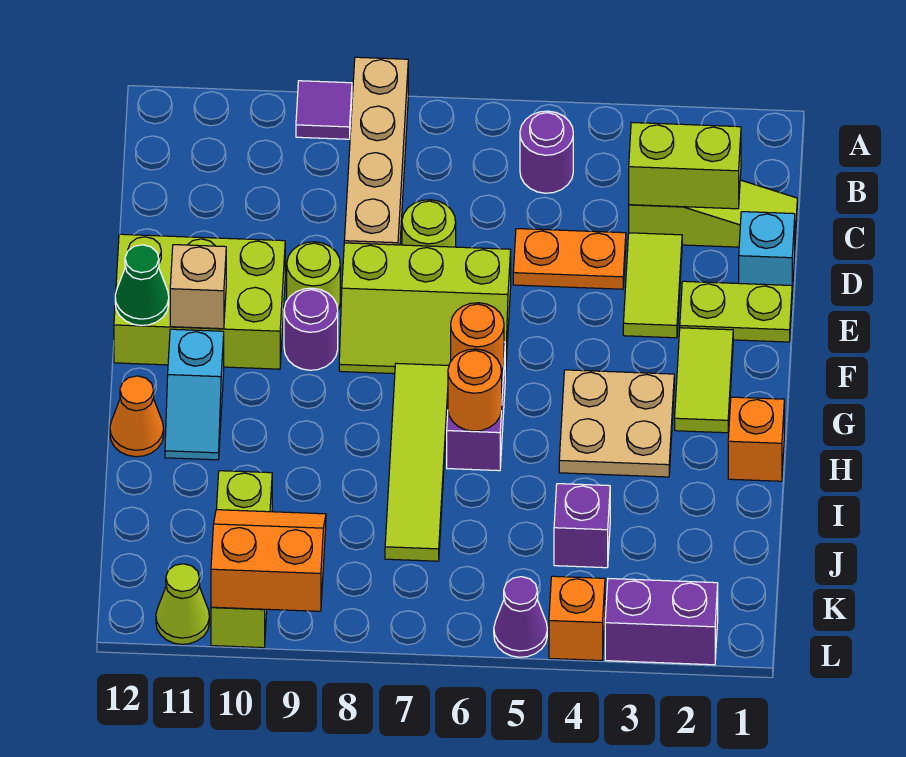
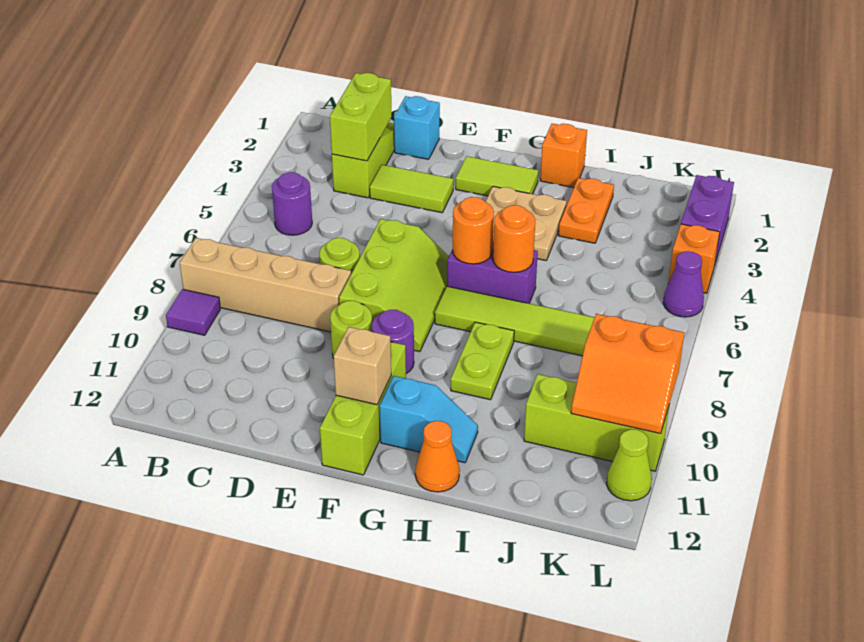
orange 1x2 plate [513,229,626,289] -> orange 1x2 plate moved to [558,178,614,243]
lime 1x2 plate [680,281,792,342] -> lime 1x2 plate moved to [451,322,514,400]
lime 2x3 brick [114,234,285,369] -> lime 1x3 brick [320,342,406,475]
green 1x1 cone [115,245,169,326] -> none
purple 1x1 brick [554,484,610,568] -> none
orange 2x2 slope [211,510,326,611] -> orange 2x2 slope turned to [571,314,684,434]

